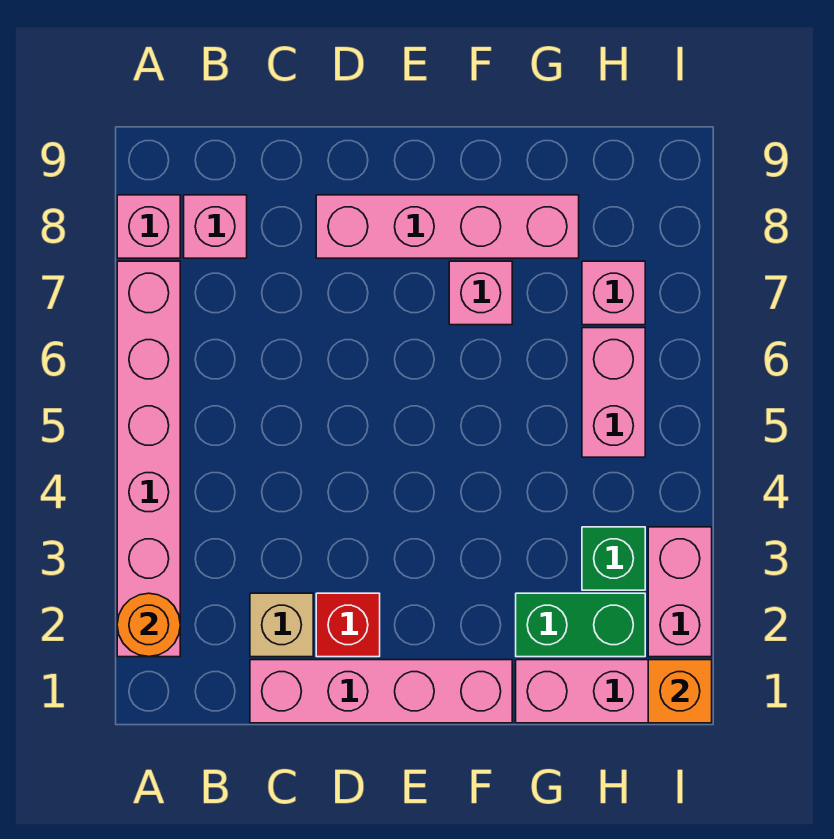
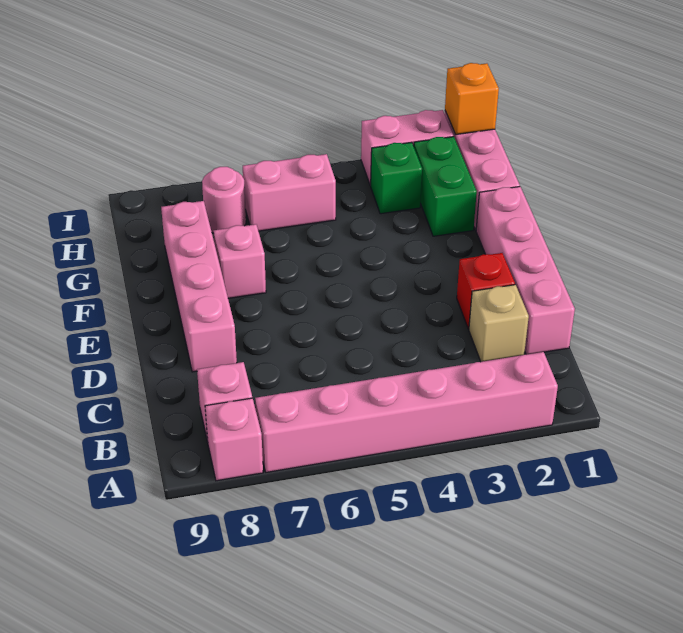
orange 1x1 round brick [117,593,180,657] -> none
pink 1x1 brick [582,261,645,325] -> pink 1x1 round brick [202,167,246,233]

